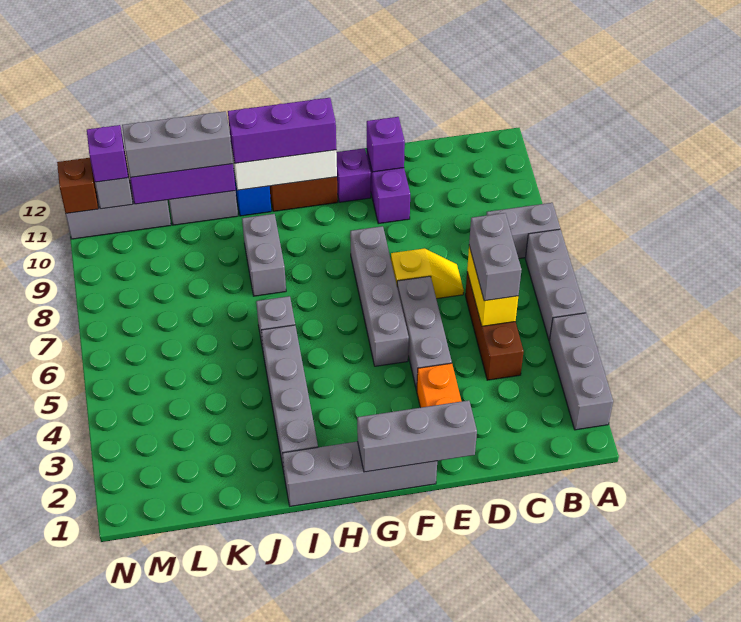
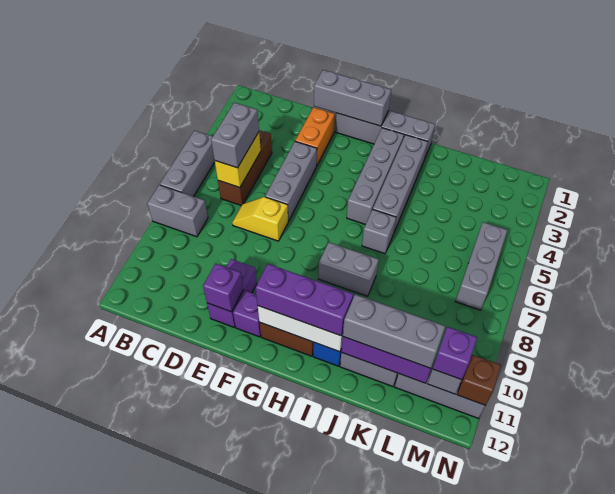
grey 1x3 brick [549,313,613,430] -> grey 1x3 brick moved to [455,222,507,310]
grey 1x4 brick [350,226,409,366] -> grey 1x4 brick moved to [347,128,404,224]
grey 1x2 brick [242,214,286,296] -> grey 1x2 brick turned to [318,242,379,296]

